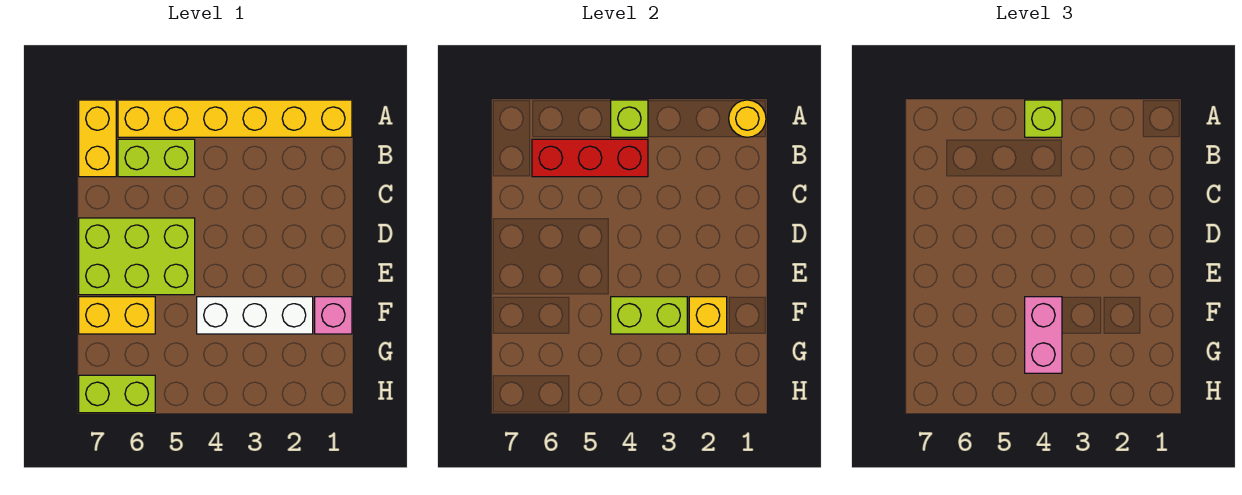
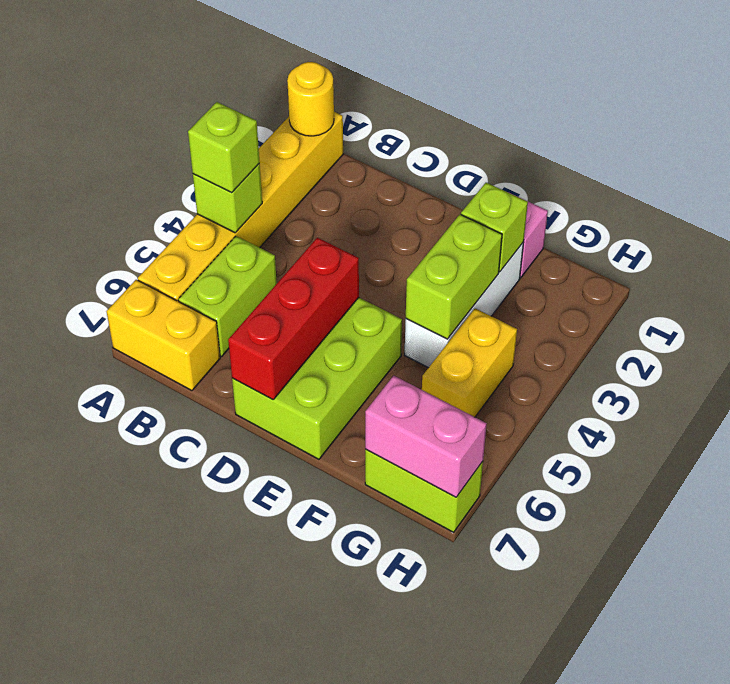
red 1x3 brick [532,139,648,177] -> red 1x3 brick moved to [228,238,359,400]
yellow 1x1 brick [689,297,727,334] -> lime 1x1 brick [461,183,528,272]
pink 1x2 brick [1025,297,1062,373] -> pink 1x2 brick moved to [365,376,486,497]
yellow 1x2 brick [79,297,155,334] -> yellow 1x2 brick moved to [422,309,517,417]
lime 1x2 brick [79,375,155,413] -> lime 1x2 brick turned to [365,449,483,532]

